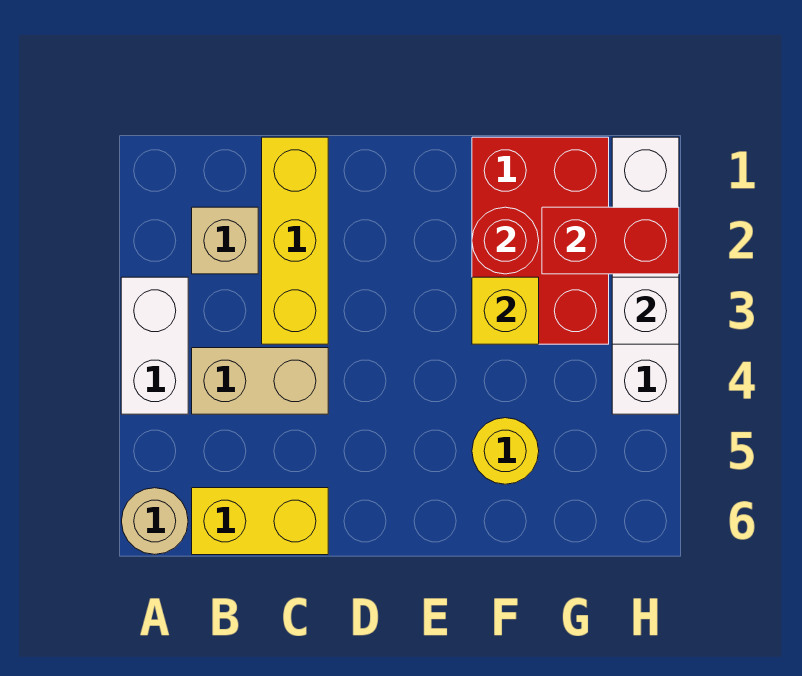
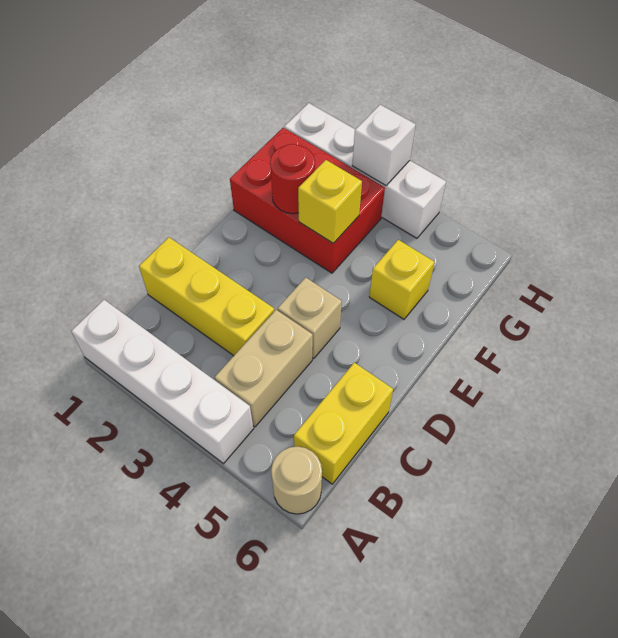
white 1x2 brick [121,277,188,414] -> white 1x4 brick [71,300,253,464]
tan 1x1 brick [192,207,258,274] -> tan 1x1 brick moved to [278,277,342,358]
yellow 1x1 round brick [472,418,539,484] -> yellow 1x1 brick [369,240,435,319]
red 1x2 brick [542,207,679,274] -> none

